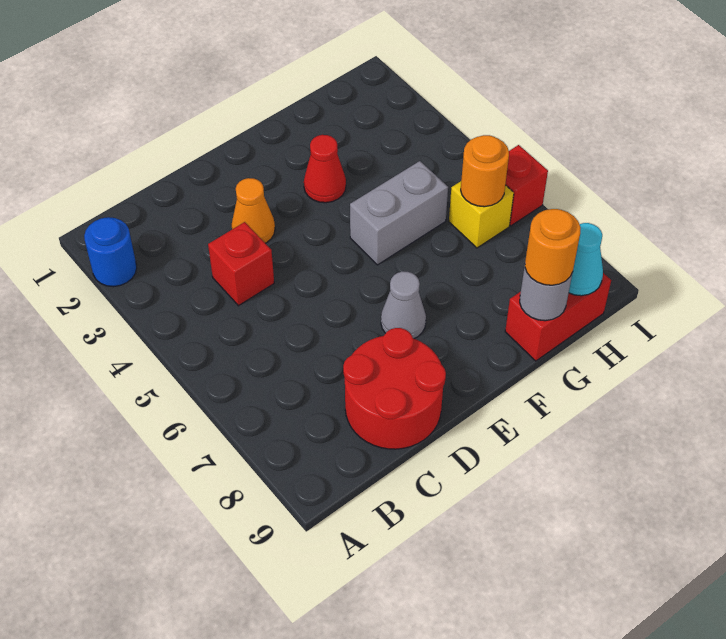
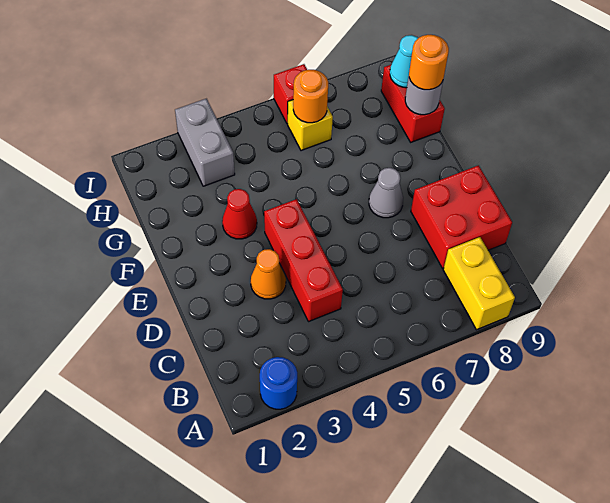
none -> yellow 1x2 brick [443,237,515,330]
red 1x1 brick [208,222,274,306] -> red 1x3 brick [264,199,343,322]
red 2x2 round brick [343,328,446,449] -> red 2x2 brick [411,165,512,268]
grey 1x2 brick [350,161,448,265] -> grey 1x2 brick moved to [175,99,235,186]

